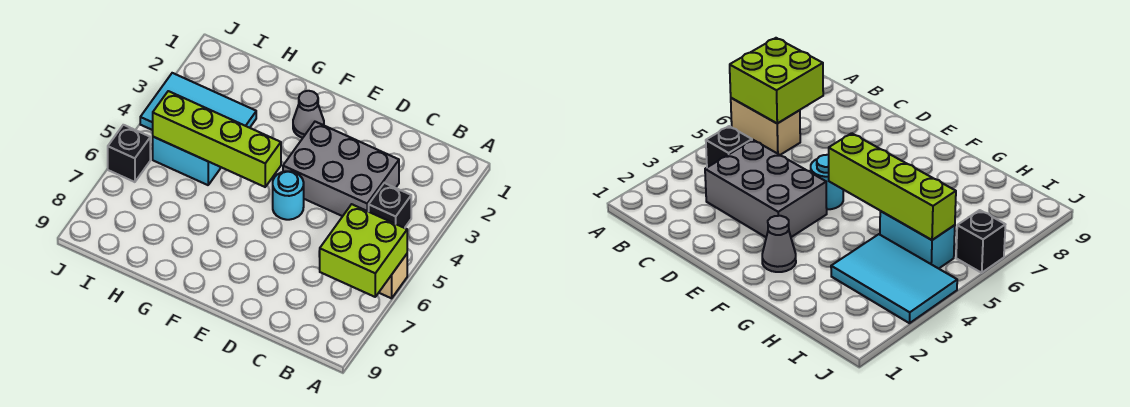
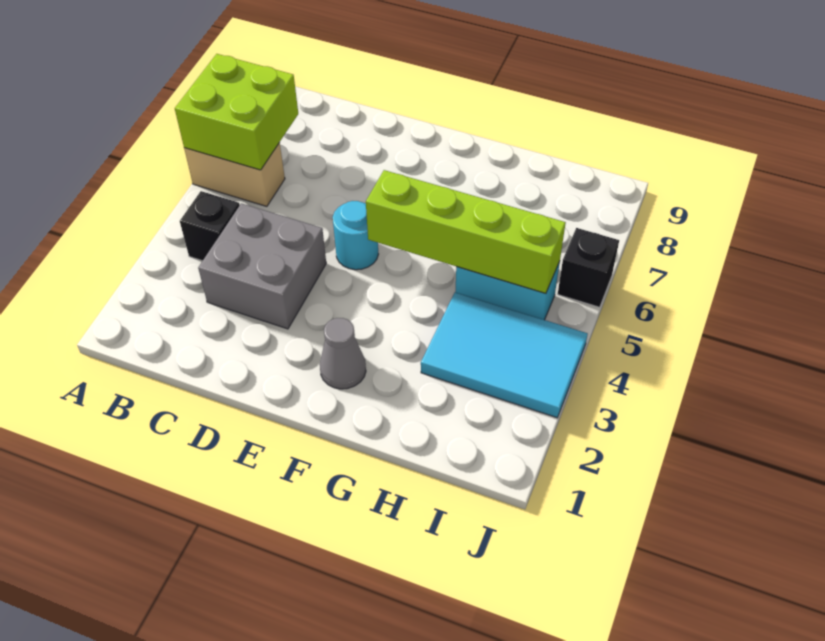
grey 2x3 brick [283,122,399,216] -> grey 2x2 brick [198,203,326,329]

